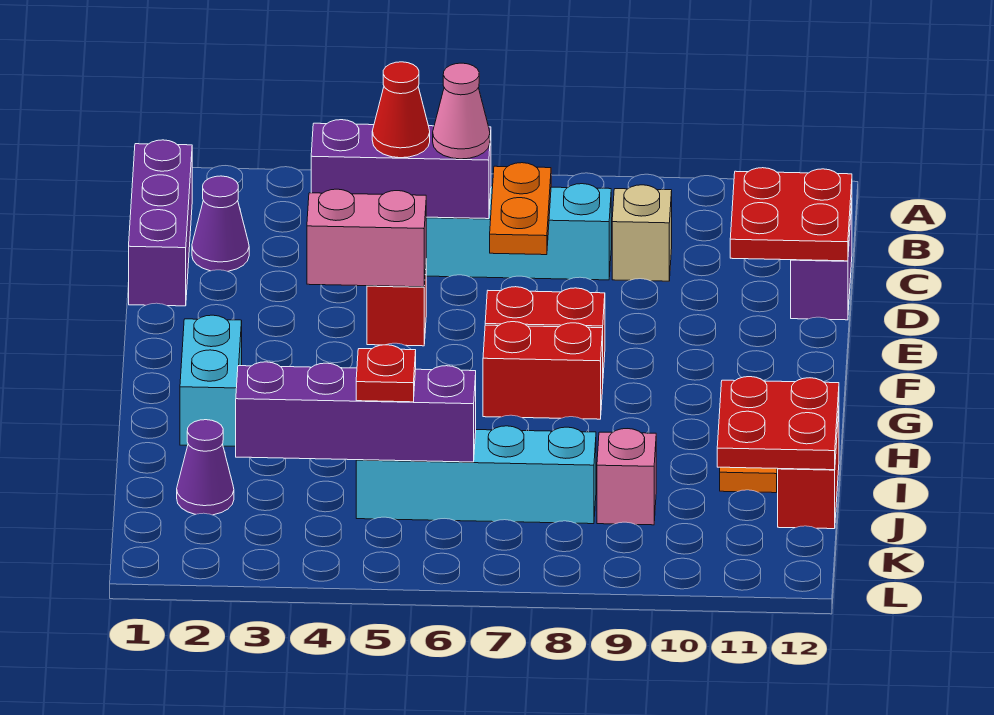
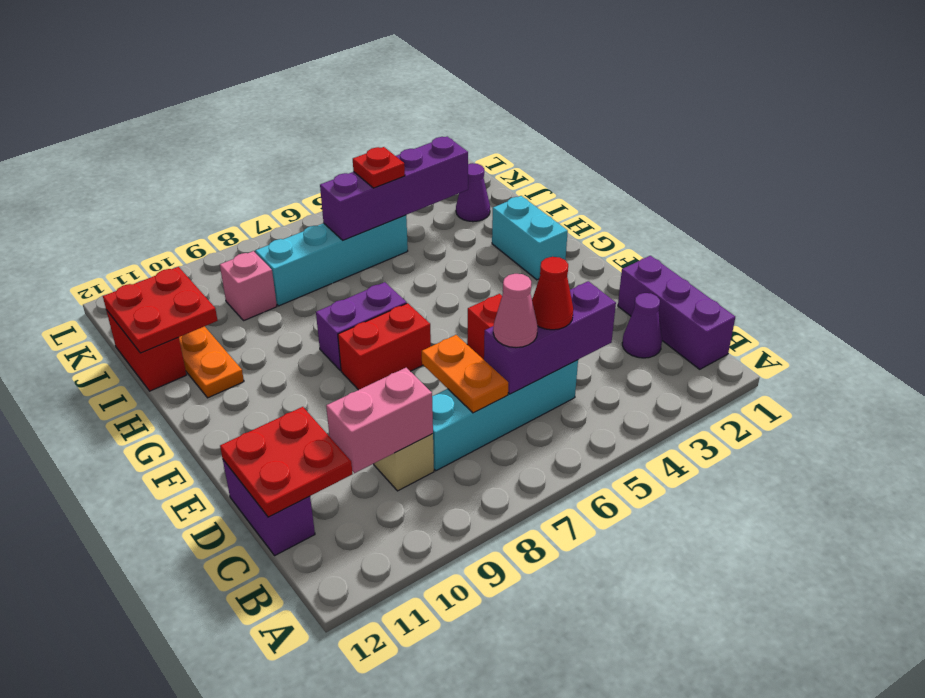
pink 1x2 brick [307,189,426,287] -> pink 1x2 brick moved to [326,368,433,473]
red 1x2 brick [483,322,603,419] -> purple 1x2 brick [316,282,407,371]

